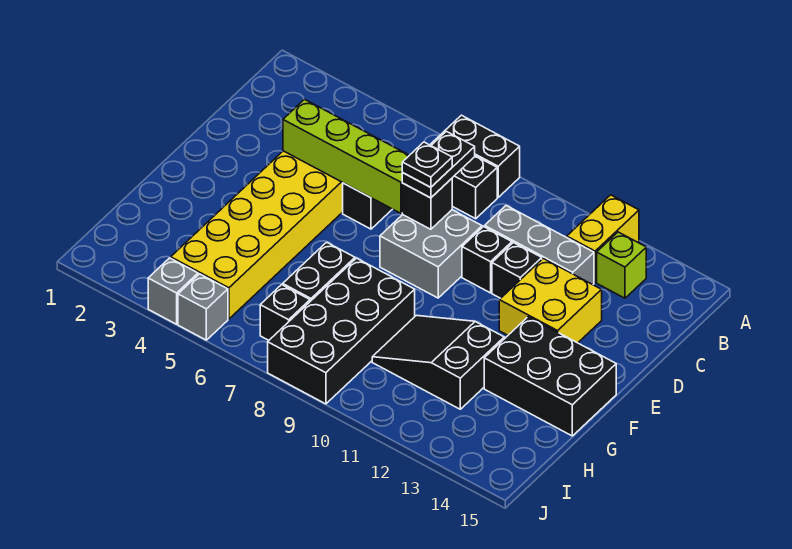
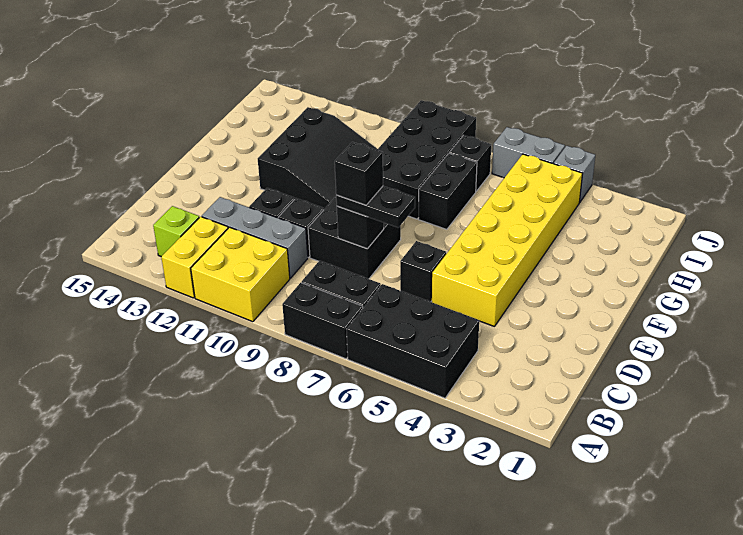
black 1x2 plate [402,131,475,198] -> black 1x2 plate turned to [336,186,415,228]
lime 1x4 brick [283,99,409,213] -> none
grey 2x2 brick [380,210,482,298] -> black 2x2 brick [308,197,401,279]
black 1x1 plate [402,142,452,187] -> black 1x1 brick [335,142,383,205]
yellow 2x2 brick [499,258,602,343] -> yellow 2x2 brick moved to [191,227,290,322]
black 2x3 brick [484,317,616,436] -> black 2x3 brick moved to [347,284,479,398]
black 2x3 slope [372,315,504,409] -> black 3x3 slope [258,107,377,209]
grey 1x1 brick [178,274,228,340] -> grey 1x2 brick [492,127,565,178]

